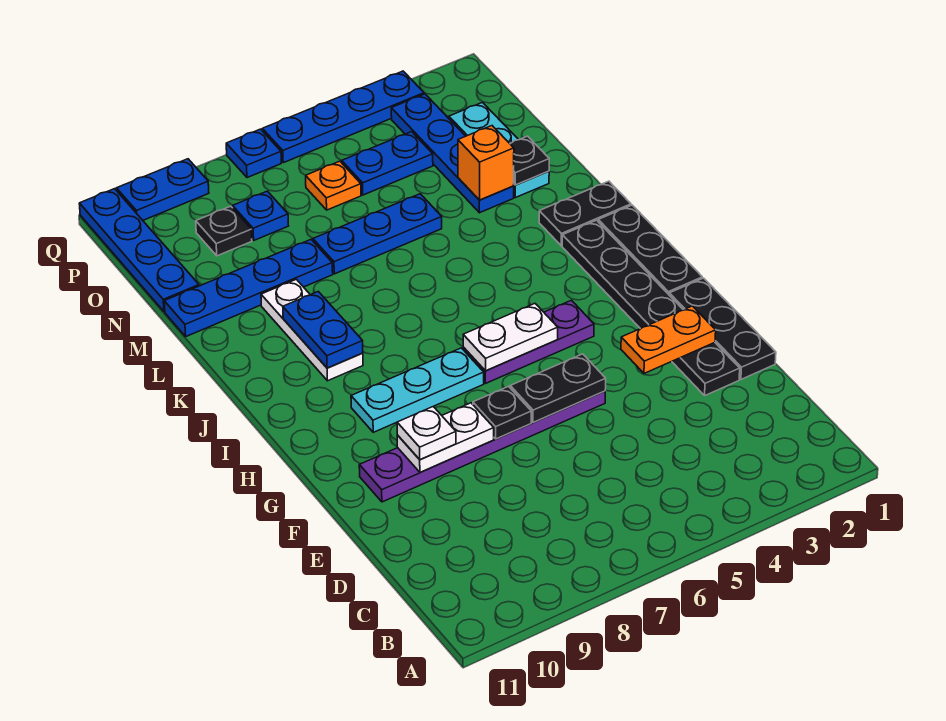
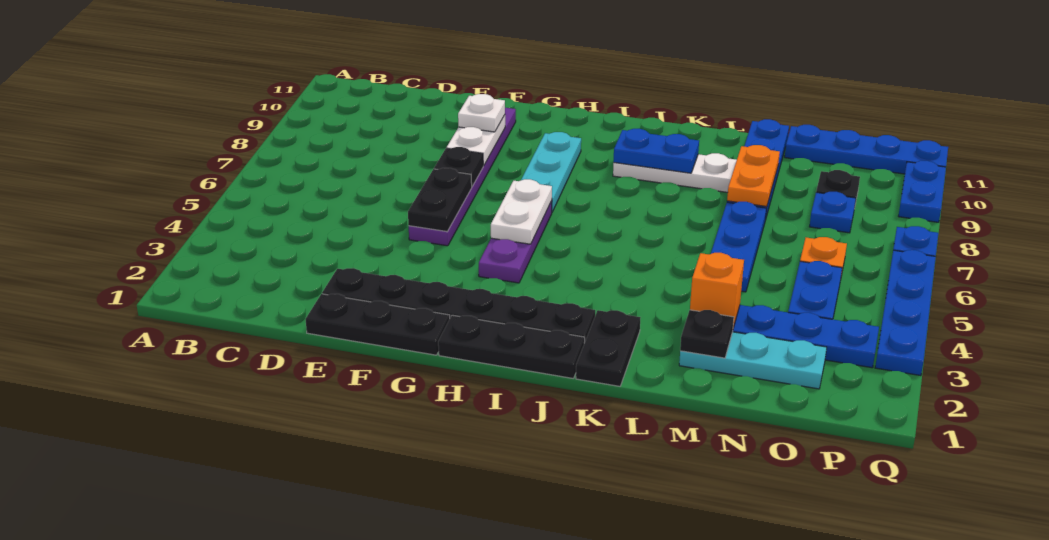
orange 1x2 plate [621,306,716,373] -> orange 1x2 plate moved to [727,145,780,207]

